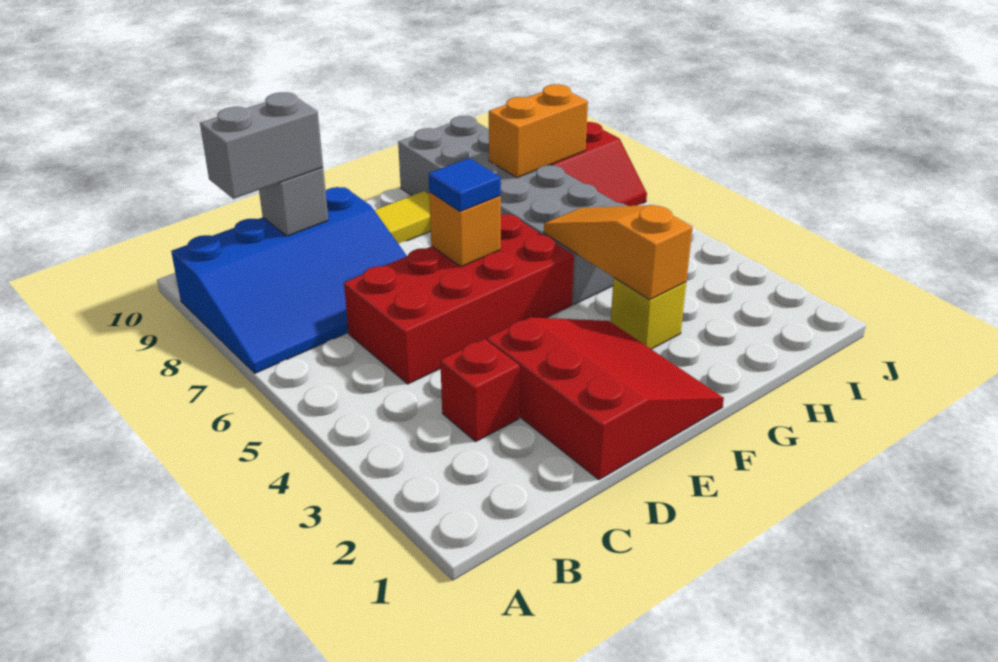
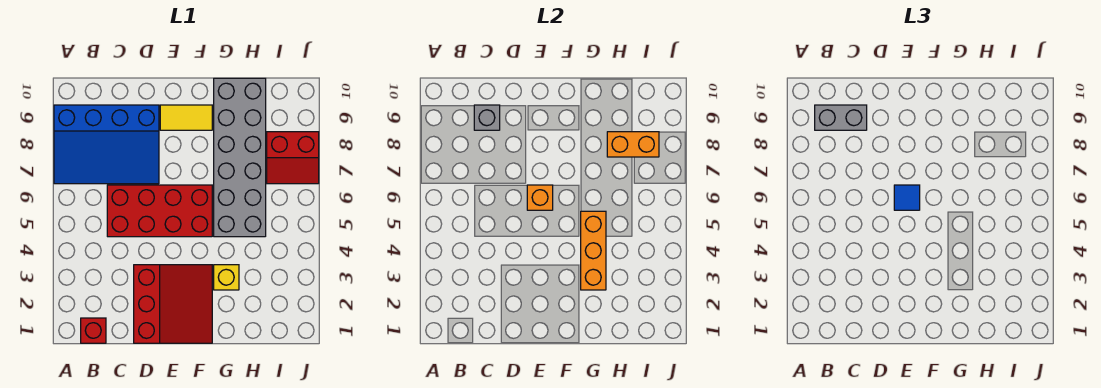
red 1x1 brick [440,339,520,442] -> red 1x1 brick moved to [81,318,106,343]
orange 1x3 slope [544,205,693,300] -> orange 1x3 brick [581,211,606,290]

